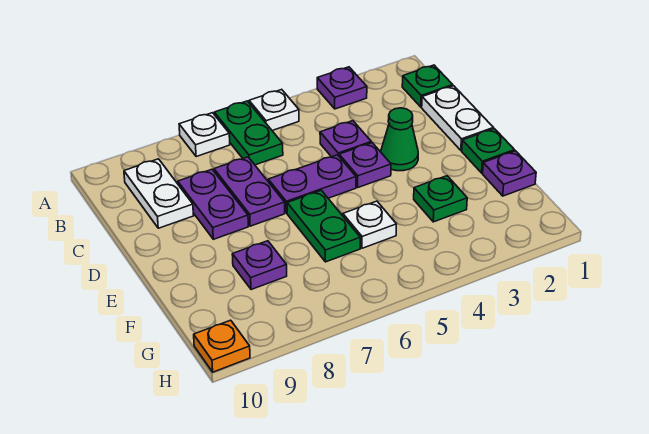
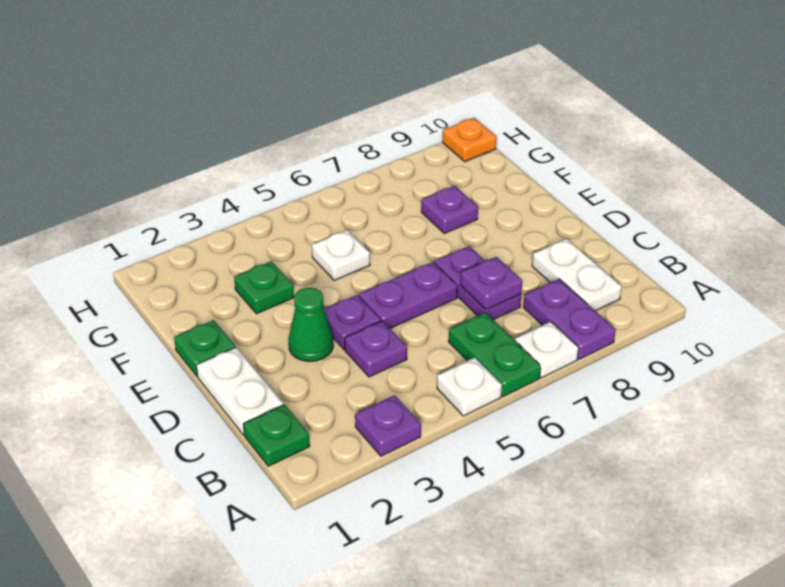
purple 1x2 plate [178,169,248,239] -> purple 1x2 plate moved to [523,279,616,359]
green 1x2 plate [287,190,360,262] -> none
purple 1x1 plate [483,151,536,196] -> purple 1x1 plate moved to [461,257,522,310]

